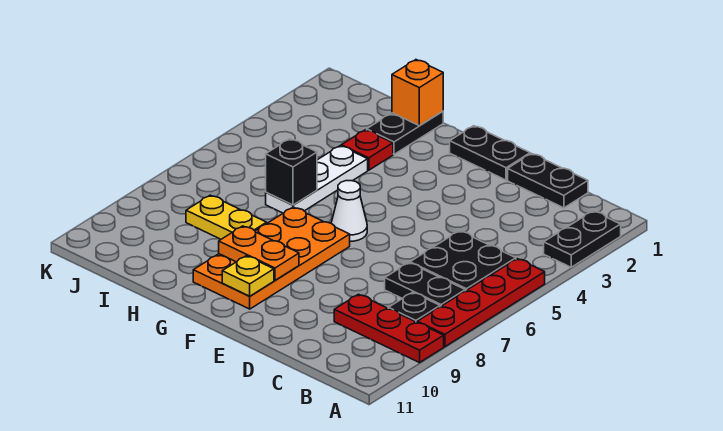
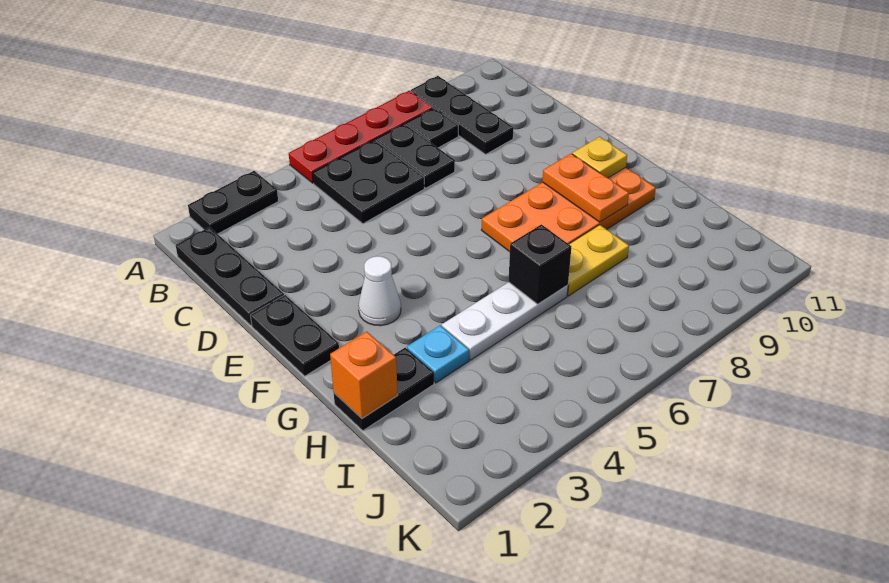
red 1x3 plate [334,294,444,363] -> black 1x3 plate [411,76,513,154]
black 1x2 plate [508,154,588,208] -> black 1x3 plate [176,227,284,325]
white 1x1 cone [331,181,367,242] -> white 1x1 cone moved to [359,256,401,326]
red 1x1 plate [341,130,393,170] -> cyan 1x1 plate [407,326,469,383]
yellow 1x2 plate [186,195,267,239] -> yellow 1x2 plate turned to [567,225,629,296]

